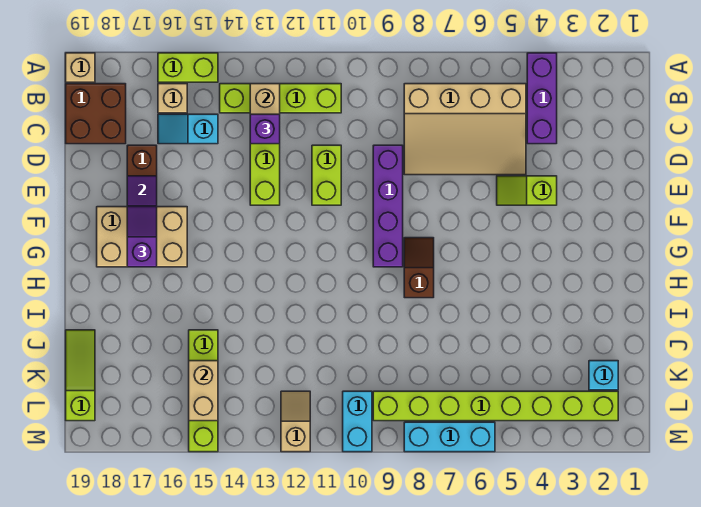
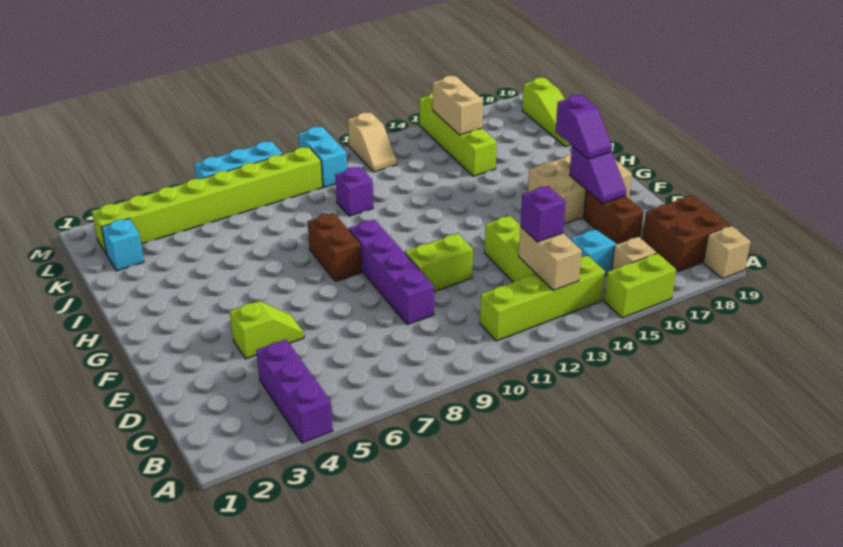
tan 3x4 slope [404,84,526,175] -> none
lime 1x2 brick [312,145,341,205] -> lime 1x2 brick turned to [405,234,473,292]
brown 1x2 slope [404,238,434,298] -> brown 1x2 brick [308,213,362,282]
none -> purple 1x1 brick [335,167,373,216]

